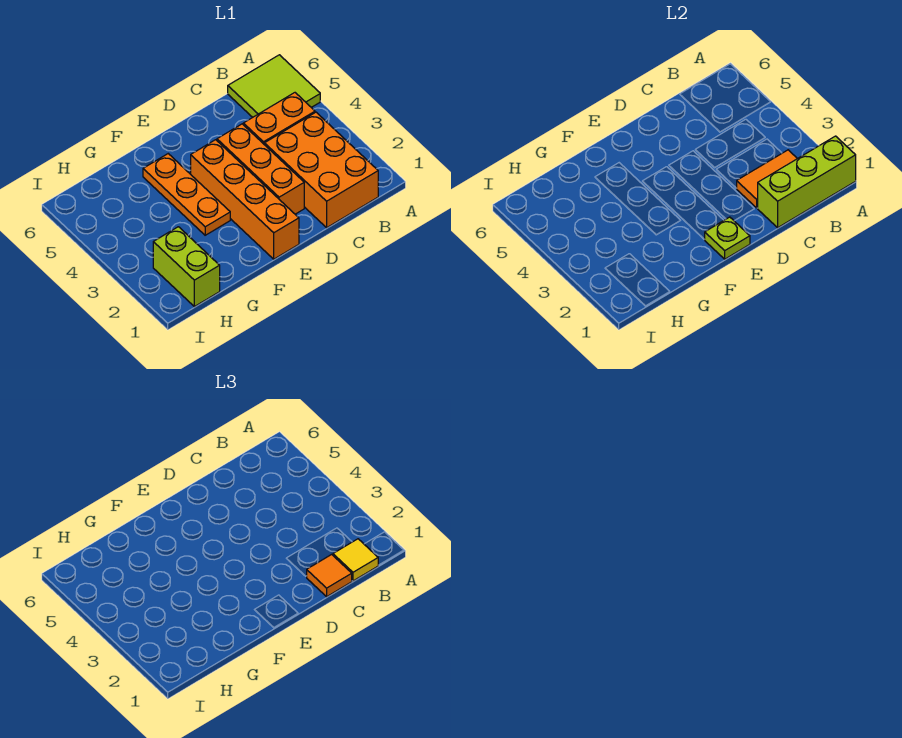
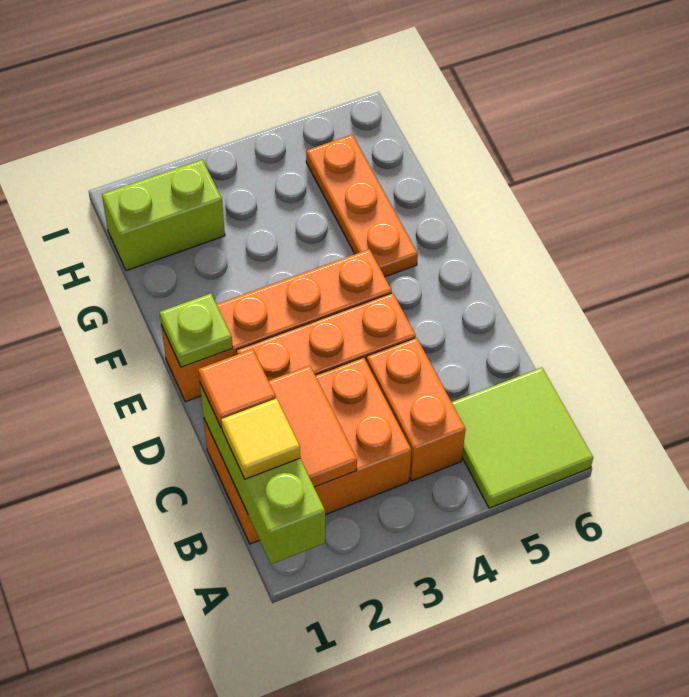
orange 1x3 plate [143,154,230,235] -> orange 1x3 plate turned to [306,135,418,277]

